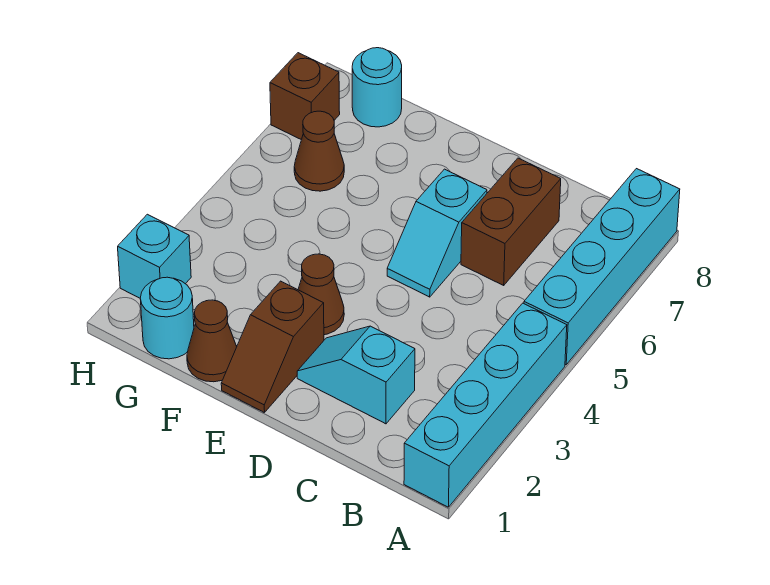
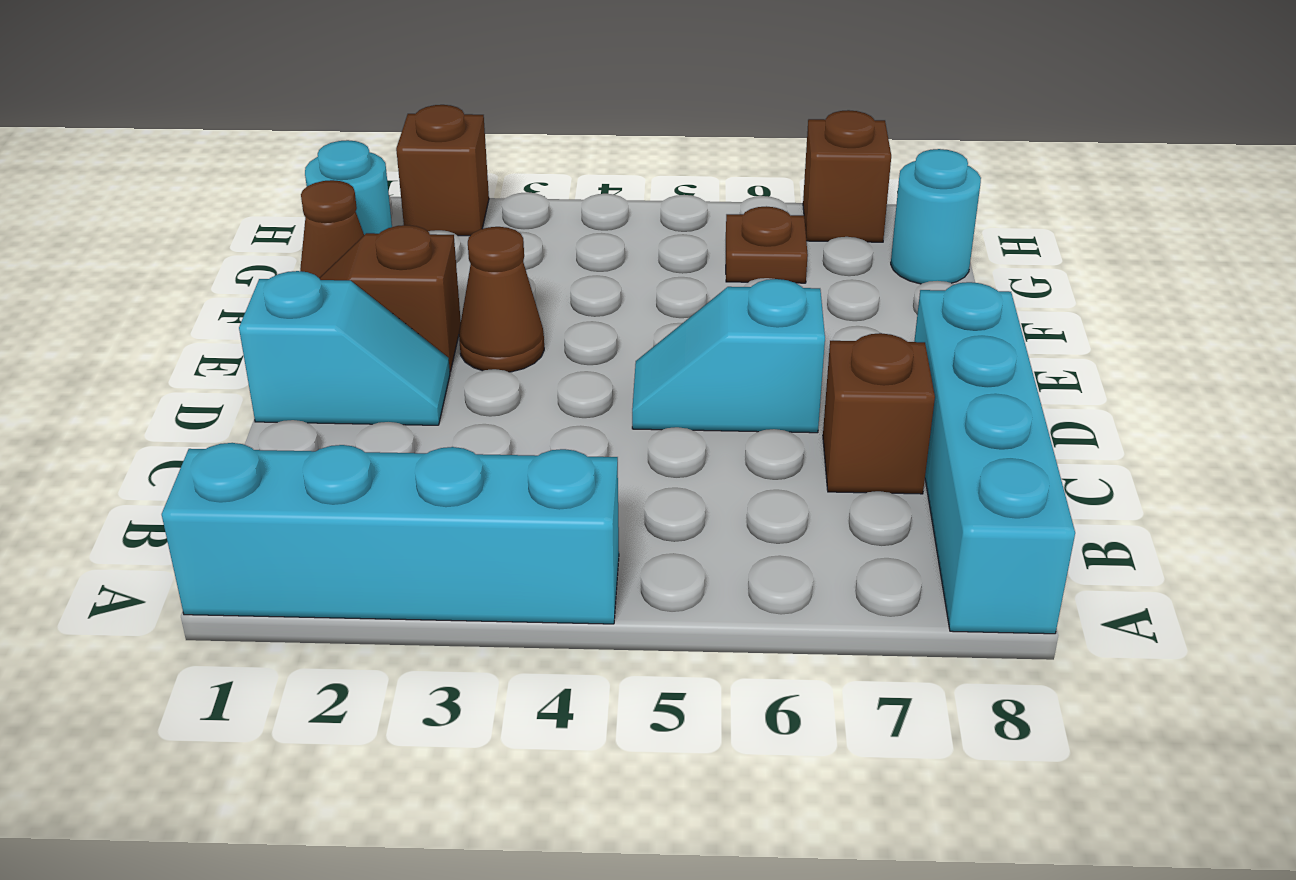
cyan 1x4 brick [524,169,680,365] -> cyan 1x4 brick turned to [914,282,1075,634]
cyan 1x2 slope [297,326,415,424] -> cyan 1x2 slope turned to [239,271,450,425]
brown 1x2 brick [461,158,561,285] -> brown 1x1 brick [823,333,935,494]
brown 1x1 cone [294,111,344,191] -> brown 1x1 plate [726,206,808,283]
cyan 1x1 brick [118,214,191,298] -> brown 1x1 brick [396,105,489,236]

